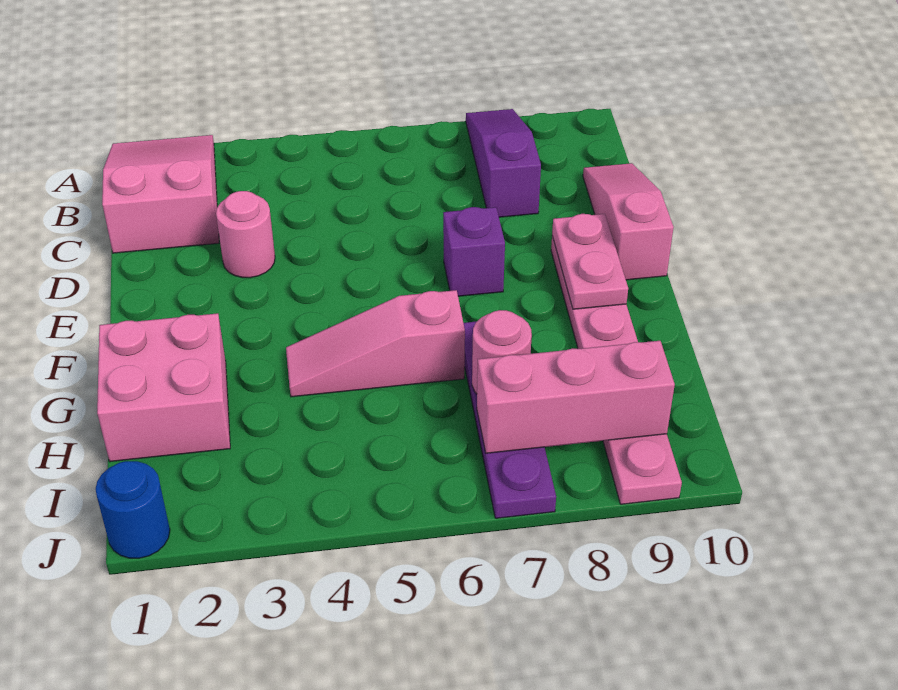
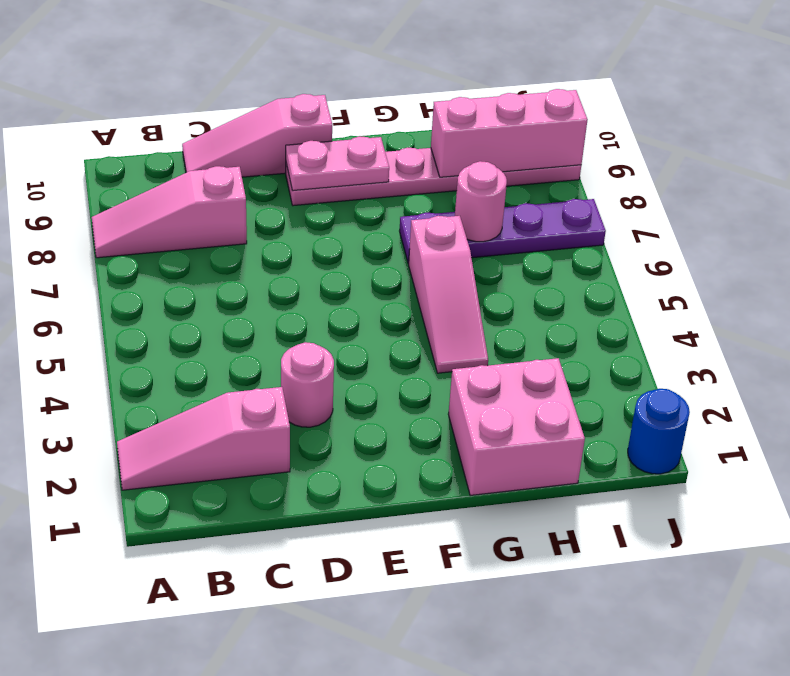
pink 2x3 slope [102,135,219,253] -> pink 1x3 slope [117,387,290,490]
purple 1x3 slope [466,109,541,217] -> pink 1x3 slope [92,166,247,258]
purple 1x1 brick [443,207,505,296] -> none
pink 1x3 brick [477,341,675,453] -> pink 1x3 brick turned to [431,89,588,177]

